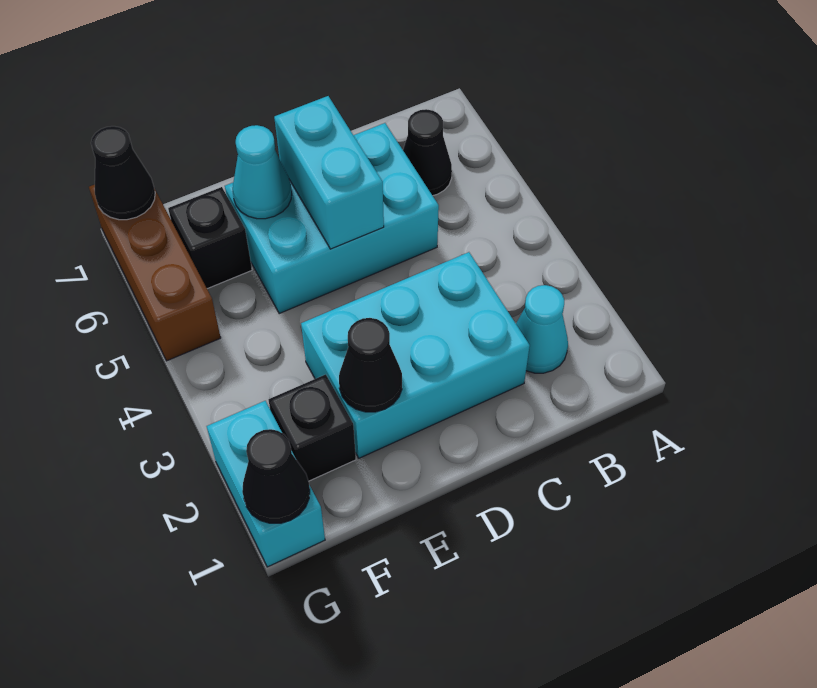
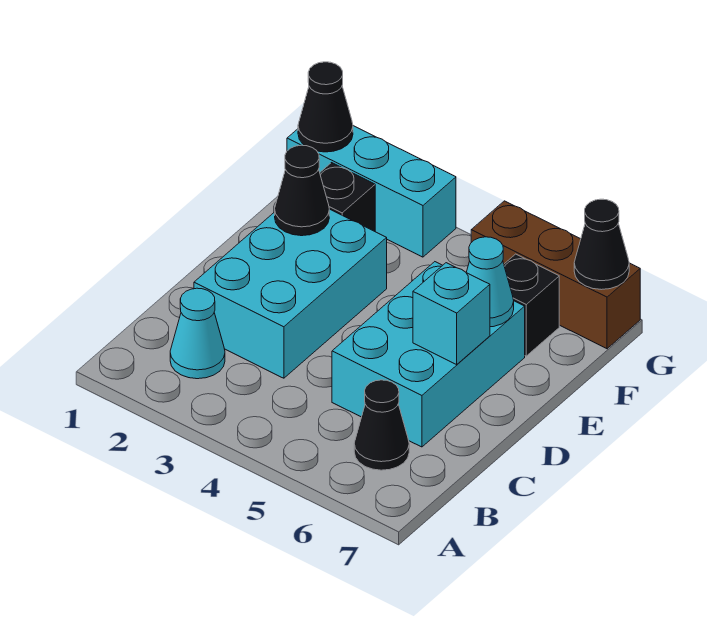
cyan 1x2 brick [274,96,384,249] -> cyan 1x1 brick [413,263,490,364]
cyan 1x2 brick [207,401,325,567] -> cyan 1x3 brick [287,126,456,257]

